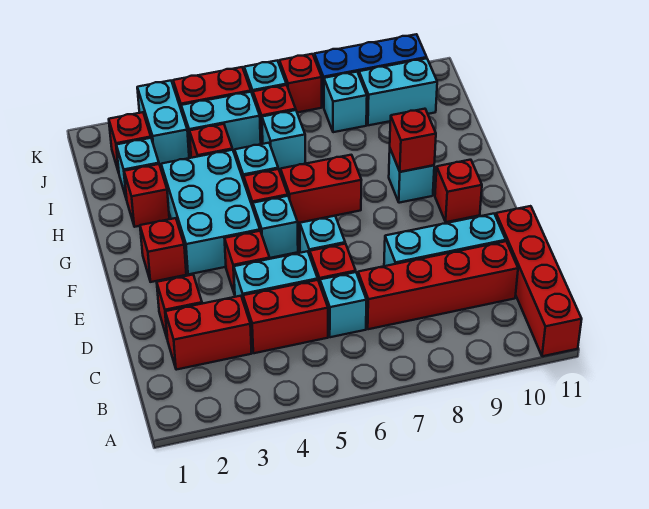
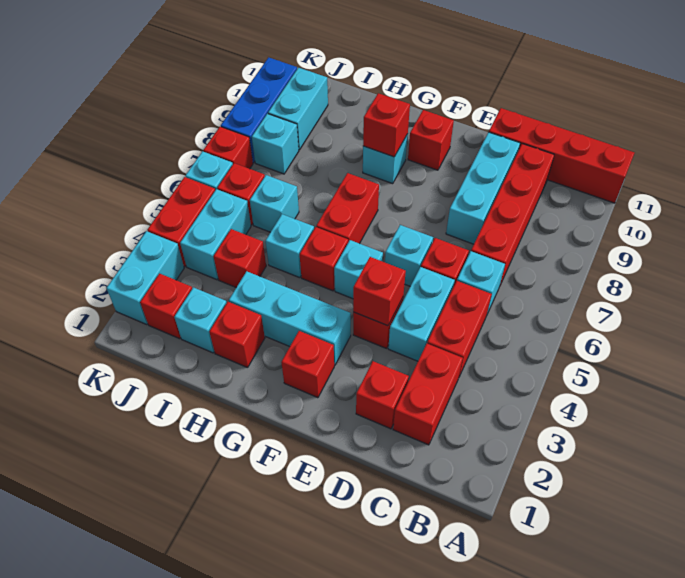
none -> red 1x1 brick [353,257,406,326]
cyan 2x3 brick [161,150,260,275] -> cyan 1x3 brick [229,271,351,365]
cyan 1x2 brick [137,81,189,166] -> cyan 1x2 brick turned to [107,231,184,324]

